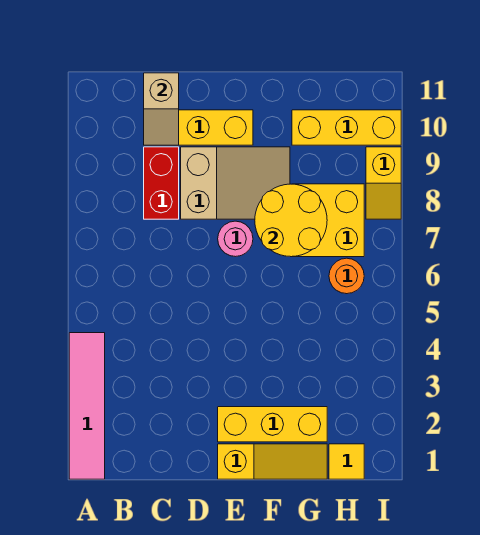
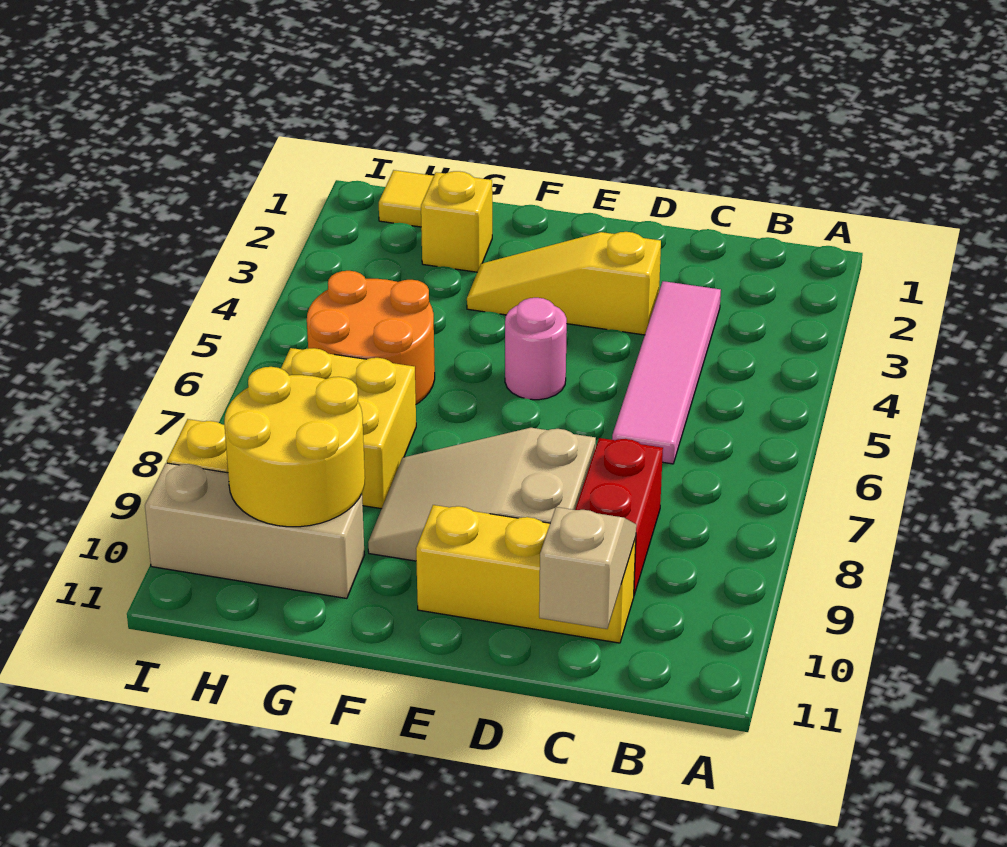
pink 1x4 tile [69,333,105,479] -> pink 1x4 tile moved to [612,281,721,464]
yellow 1x3 slope [218,444,327,479] -> yellow 1x3 slope moved to [467,232,661,335]
yellow 1x3 brick [218,407,327,442] -> yellow 1x1 brick [421,171,492,272]
pink 1x1 round brick [218,221,253,257] -> pink 1x1 round brick moved to [505,298,567,400]
yellow 2x2 round brick [255,184,327,257] -> yellow 2x2 round brick moved to [224,367,365,527]
yellow 1x3 brick [292,110,401,145] -> tan 1x3 brick [145,463,364,598]
orange 1x1 round brick [329,258,364,294] -> orange 2x2 round brick [307,271,435,404]

